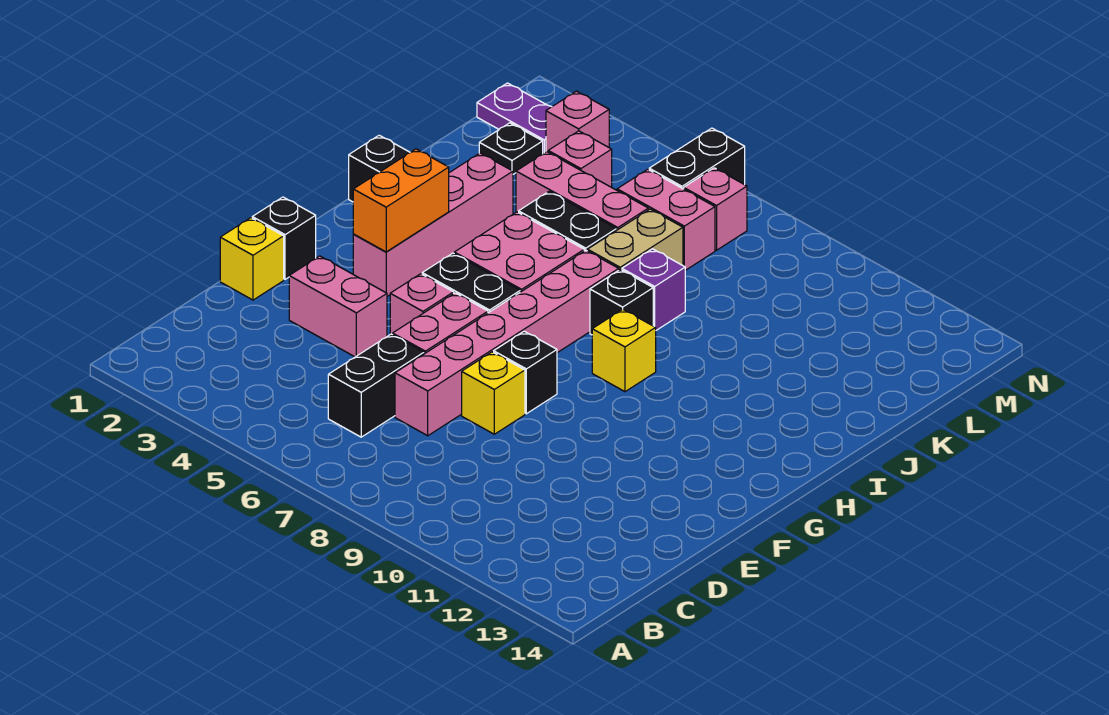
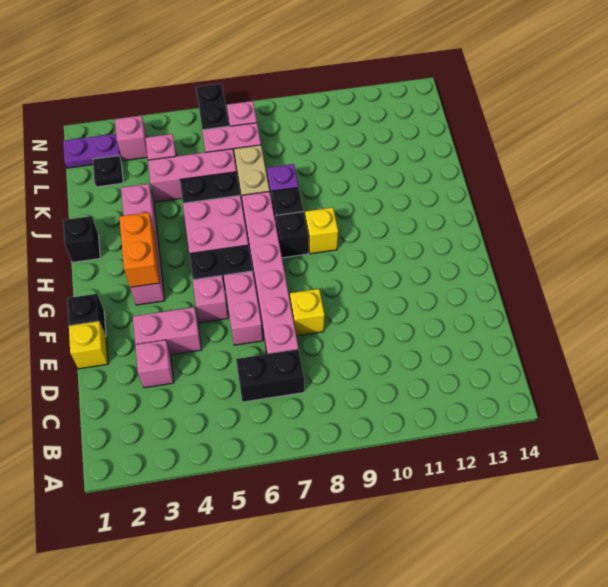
black 1x2 brick [328,334,424,437] -> black 1x2 brick turned to [236,349,304,402]
none -> pink 1x1 brick [135,340,174,388]
black 1x1 brick [494,331,557,414] -> black 1x1 brick moved to [276,212,309,258]

